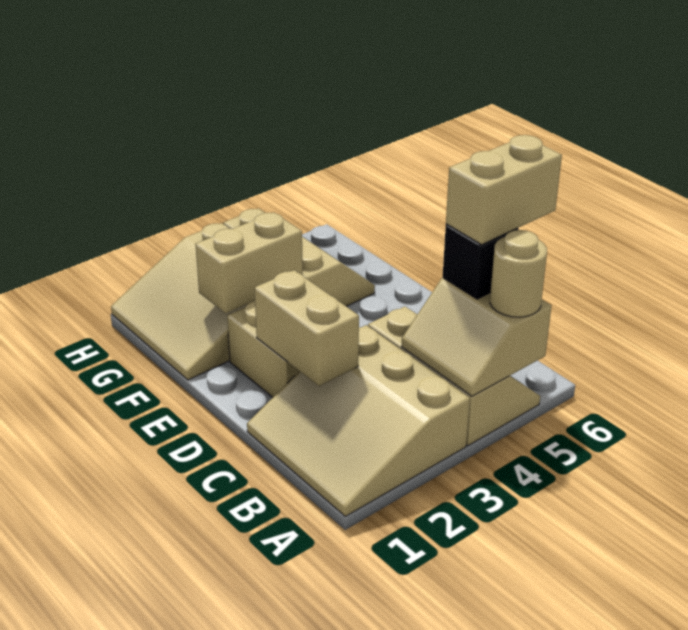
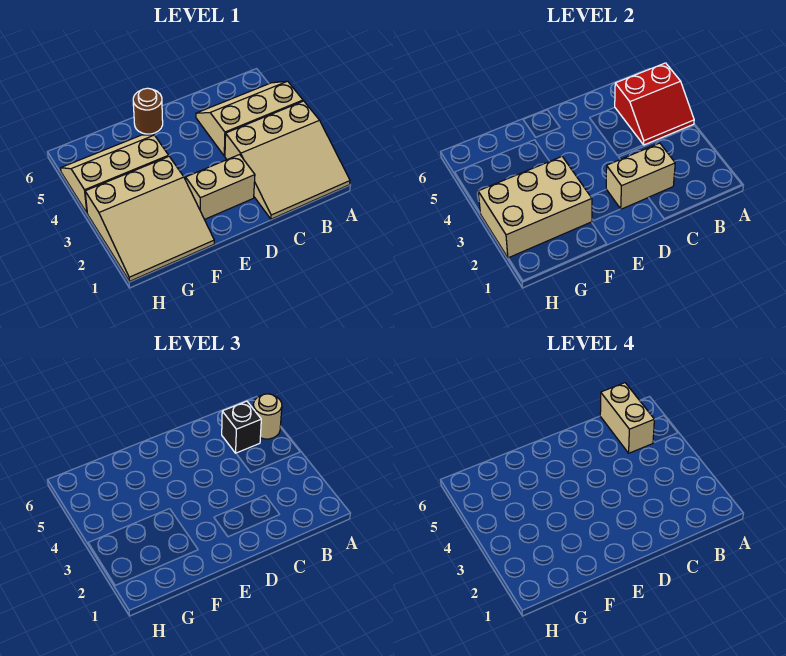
tan 2x2 slope [402,278,552,396] -> red 2x2 slope [615,63,694,145]
none -> brown 1x1 round brick [133,88,163,134]
tan 1x2 brick [195,212,303,313] -> tan 2x3 brick [478,156,592,258]

